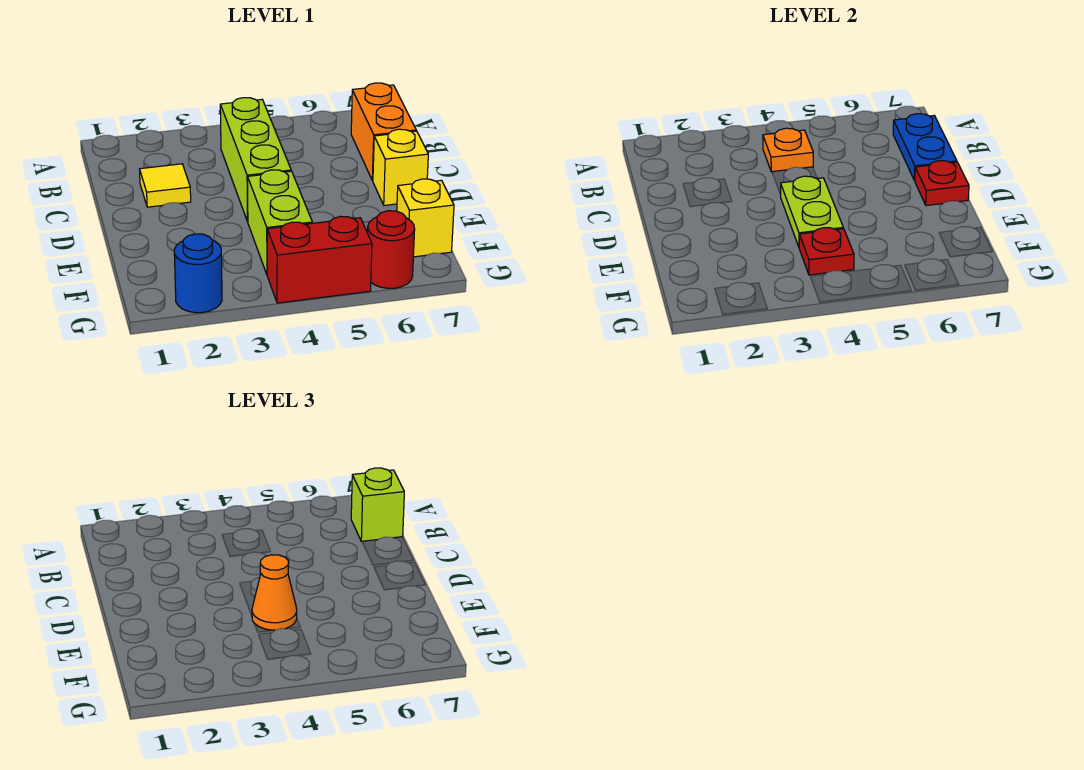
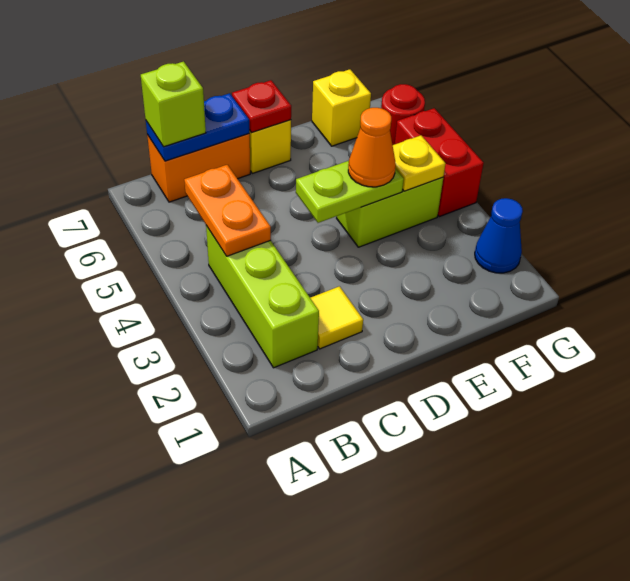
lime 1x3 brick [220,98,291,222] -> lime 1x3 brick turned to [206,226,319,368]
orange 1x1 plate [763,128,813,172] -> orange 1x2 plate [184,165,271,256]
red 1x1 plate [799,228,854,275] -> yellow 1x1 plate [393,135,446,191]
blue 1x1 round brick [174,234,222,313] -> blue 1x1 cone [475,198,523,273]

